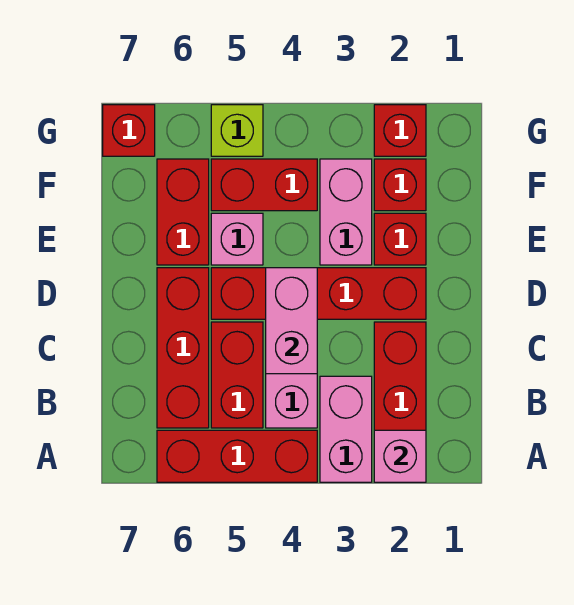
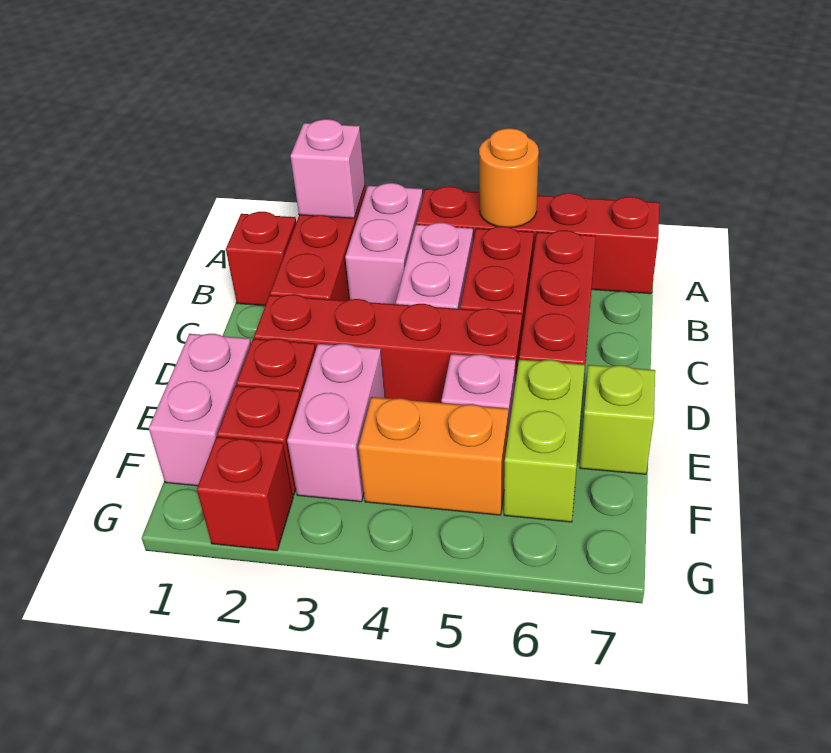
red 1x3 brick [157,430,317,482] -> red 1x4 brick [416,186,659,294]
none -> orange 1x1 round brick [479,128,539,228]
pink 1x2 brick [266,268,317,374] -> pink 1x2 brick moved to [149,334,251,486]
red 1x2 brick [157,159,209,265] -> lime 1x2 brick [504,359,585,522]
red 1x2 brick [211,159,317,211] -> orange 1x2 brick [358,397,508,515]
lime 1x1 brick [211,105,263,156] -> lime 1x1 brick moved to [580,365,655,474]
red 1x1 brick [103,105,155,156] -> red 1x1 brick moved to [226,212,296,306]

